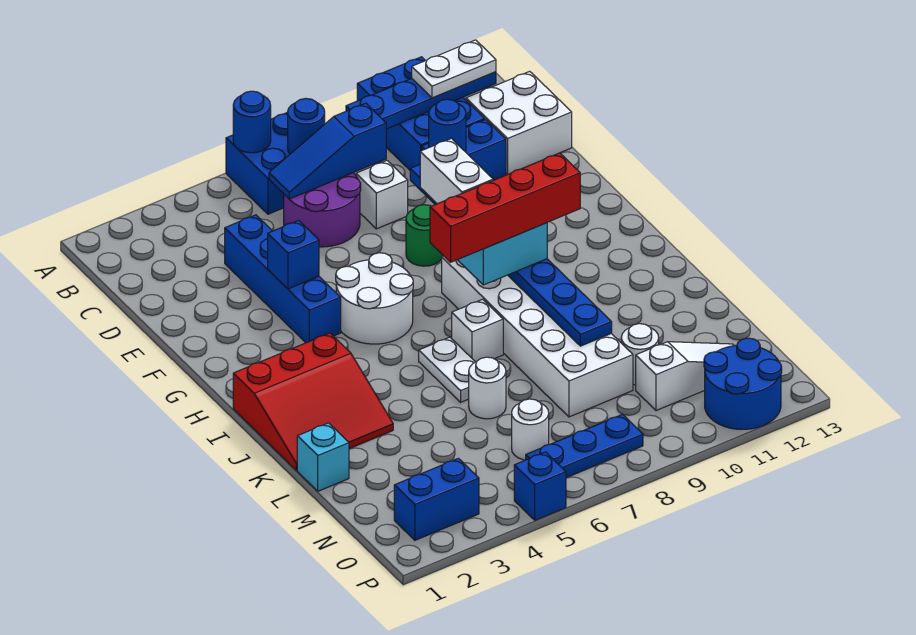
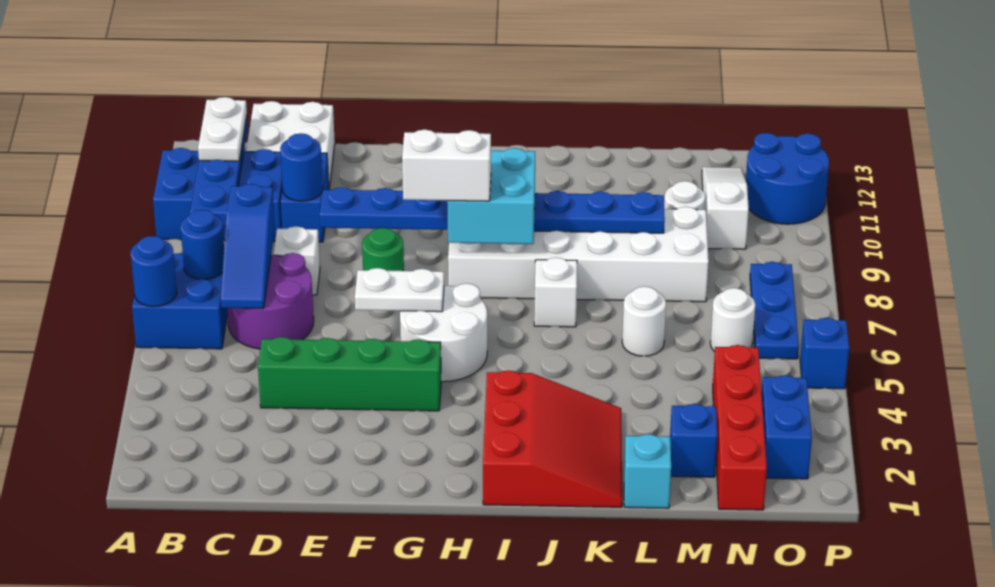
blue 1x4 brick [225,215,341,343] -> green 1x4 brick [258,337,441,411]
blue 1x1 brick [268,220,319,289] -> blue 1x1 brick moved to [670,404,717,477]
red 1x4 brick [430,153,580,262] -> red 1x4 brick moved to [713,345,767,510]
white 1x2 plate [419,337,475,402] -> white 1x2 plate moved to [355,268,444,312]

